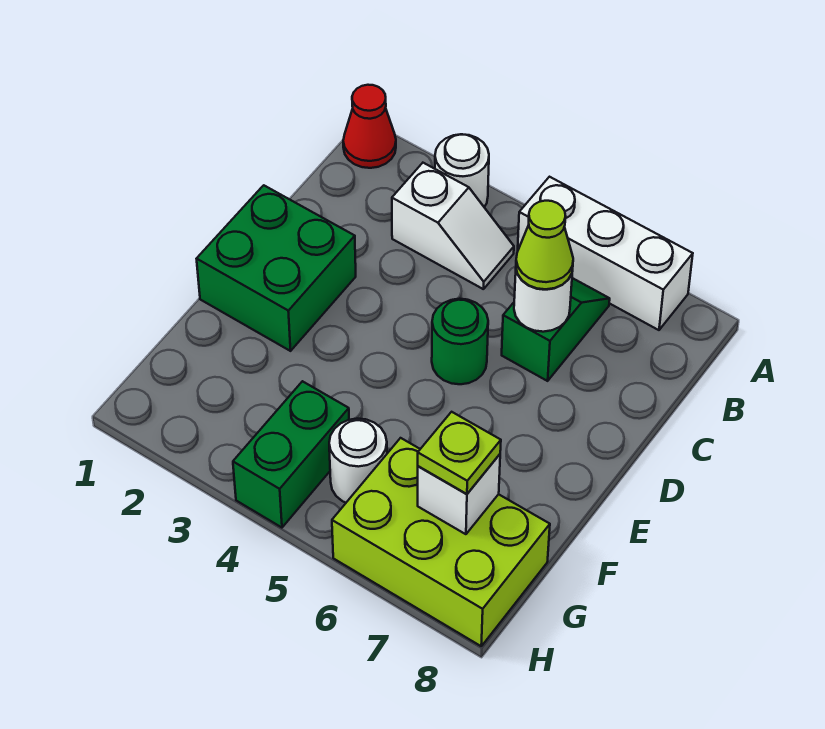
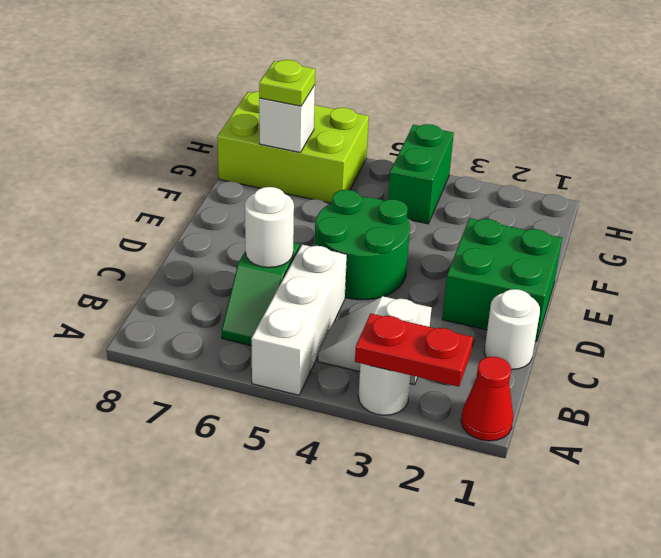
none -> red 1x2 plate [355,314,473,387]
white 1x3 brick [518,177,693,330] -> white 1x3 brick turned to [251,245,347,395]
lime 1x1 cone [516,201,573,289] -> none
green 1x1 round brick [432,299,488,384] -> green 2x2 round brick [315,190,410,300]
white 1x1 round brick [329,419,387,503] -> white 1x1 round brick moved to [484,289,540,370]

